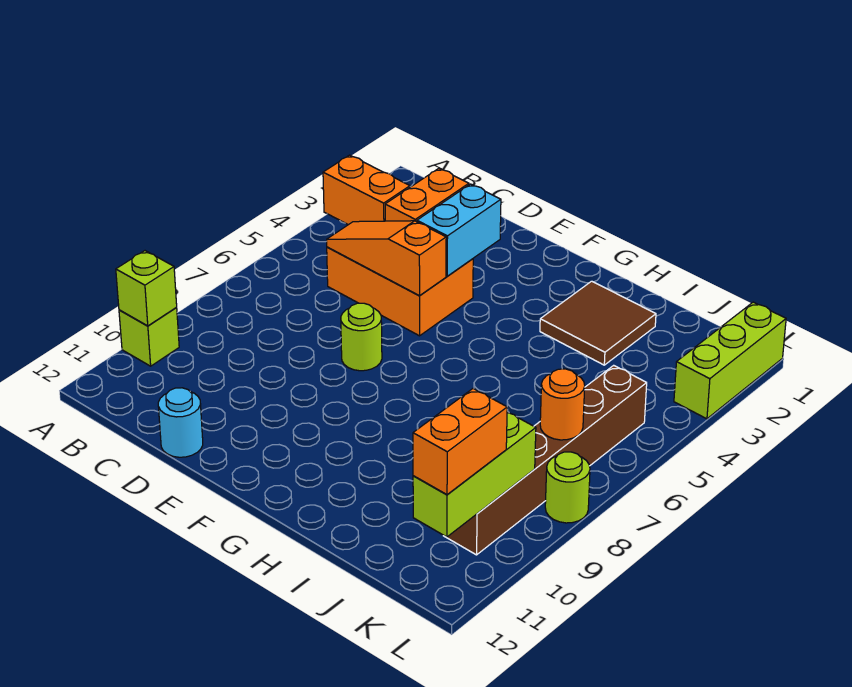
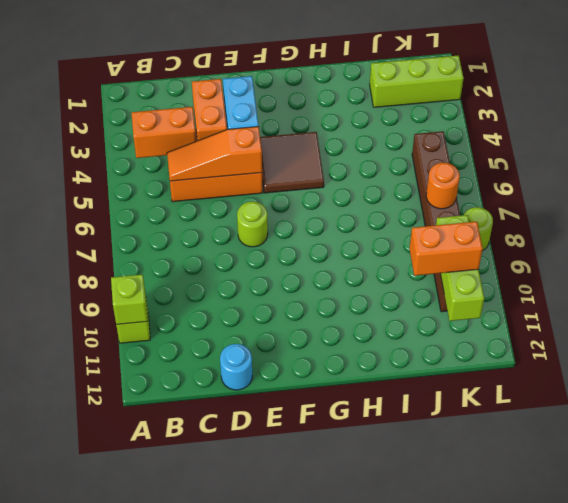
brown 2x2 tile [540,281,656,365] -> brown 2x2 tile moved to [260,132,324,193]
orange 1x2 brick [413,389,507,495] -> orange 1x2 brick turned to [409,222,483,276]
lime 1x3 brick [674,302,786,419] -> lime 1x3 brick turned to [370,55,464,107]

